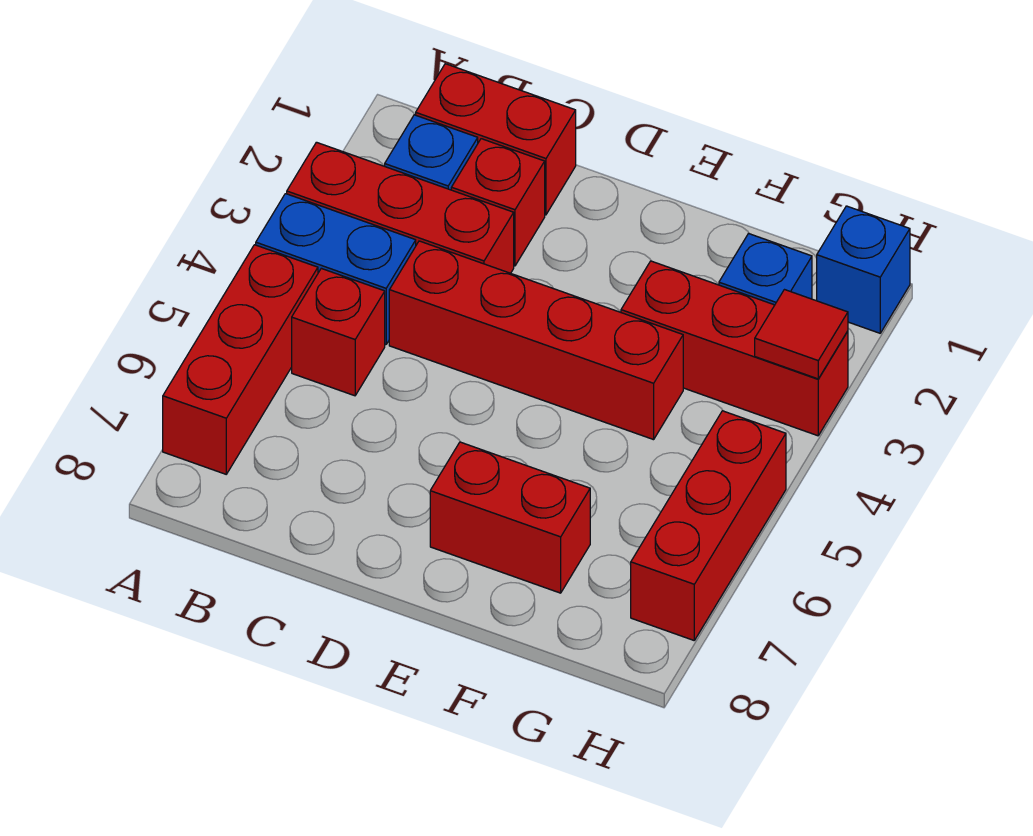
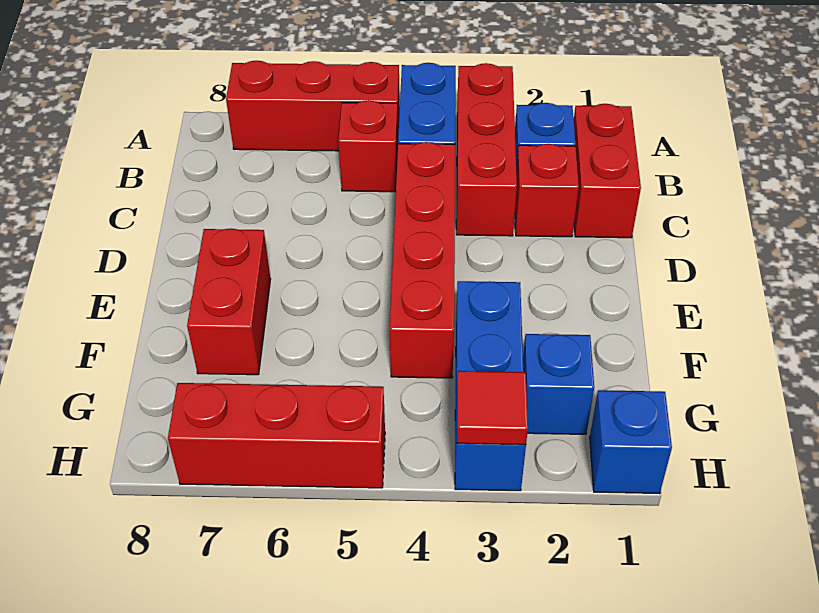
red 1x3 brick [621,261,848,436] -> blue 1x3 brick [455,281,526,491]

